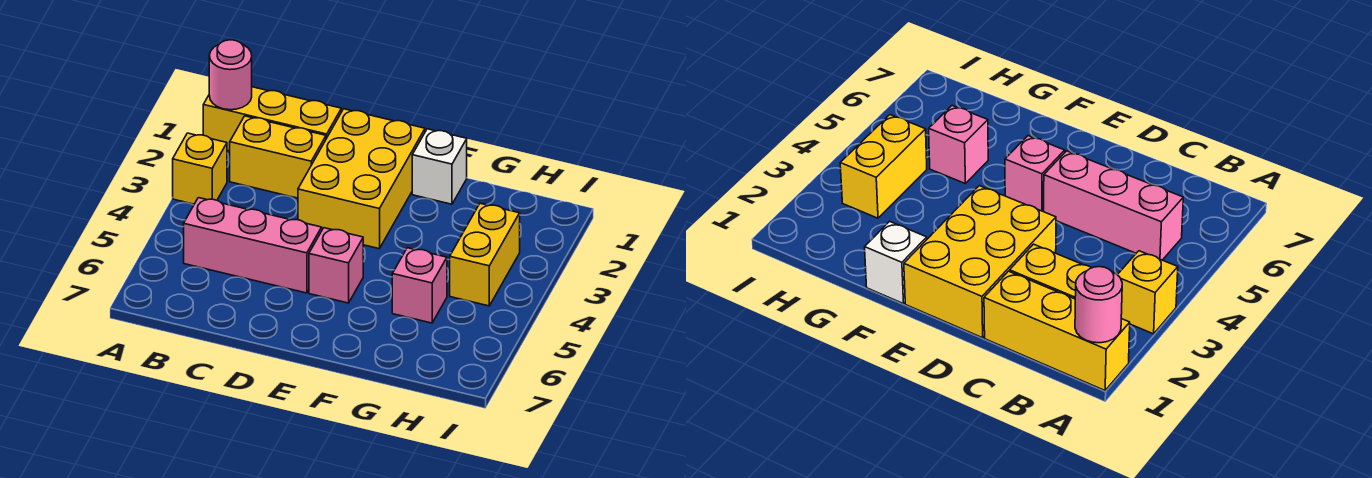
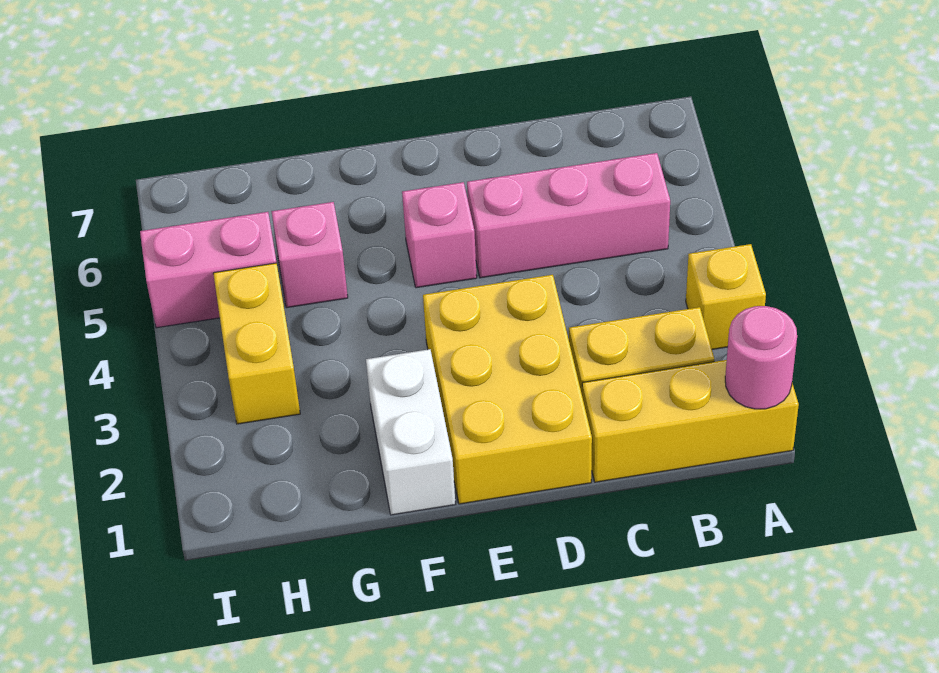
white 1x1 brick [412,129,467,204] -> white 1x2 brick [366,349,455,515]
none -> pink 1x2 brick [140,212,277,328]

